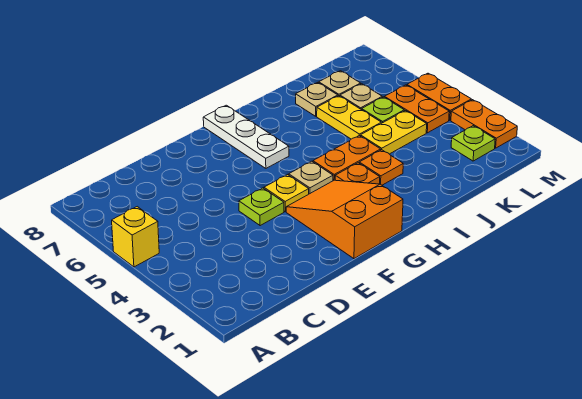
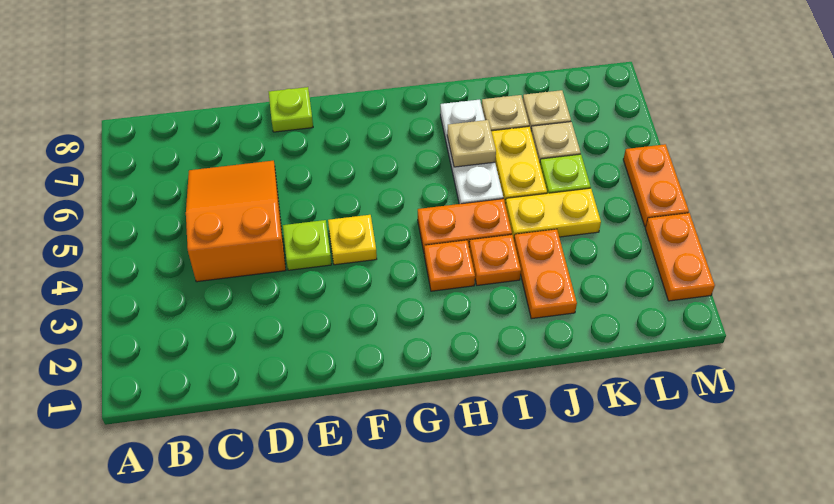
yellow 1x1 brick [112,207,159,267] -> none
orange 2x3 slope [286,180,403,259] -> orange 2x3 slope moved to [186,161,286,282]
tan 1x1 plate [289,161,333,194] -> tan 1x1 plate moved to [447,120,496,167]
white 1x3 plate [203,105,289,168] -> white 1x3 plate moved to [440,100,503,204]
lime 1x1 plate [451,126,495,161] -> lime 1x1 plate moved to [269,87,313,132]
orange 1x2 plate [384,85,449,133] -> orange 1x2 plate moved to [514,229,577,319]

